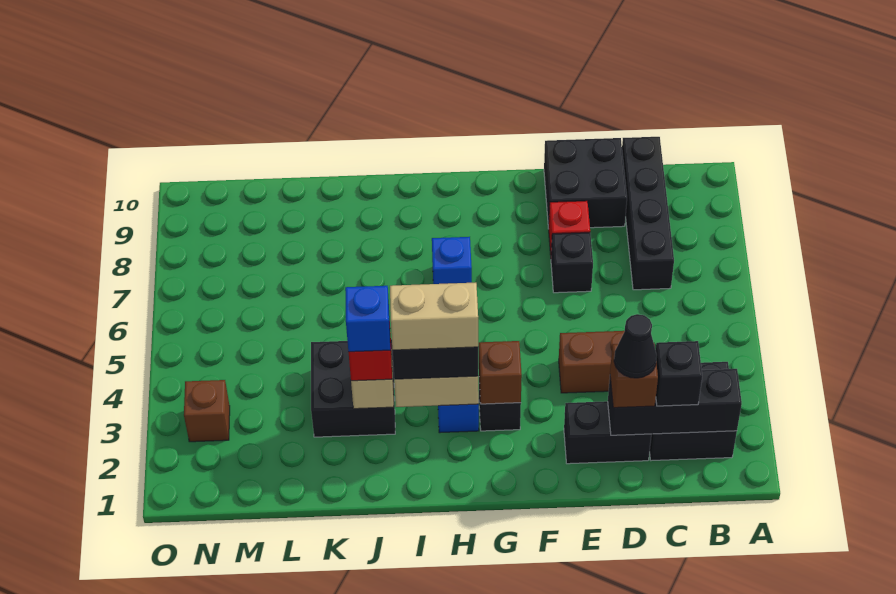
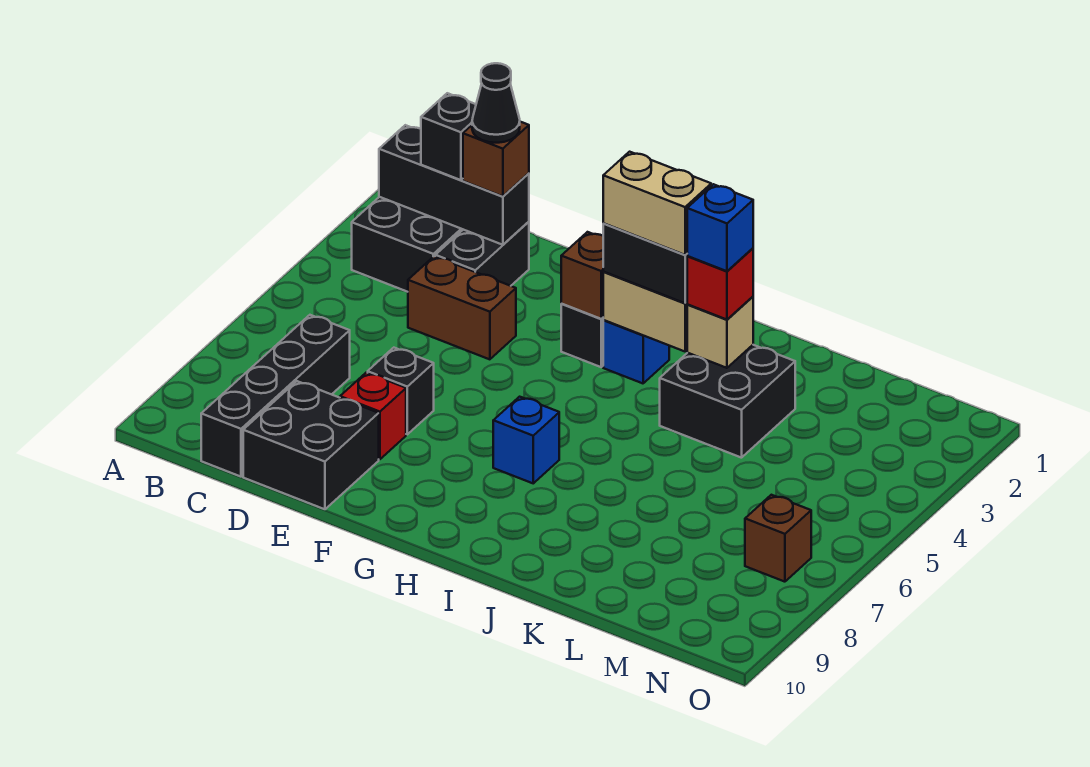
black 1x2 brick [564,401,651,464] -> black 1x2 brick turned to [435,222,529,286]
brown 1x1 brick [184,380,230,442] -> brown 1x1 brick moved to [745,495,811,582]

